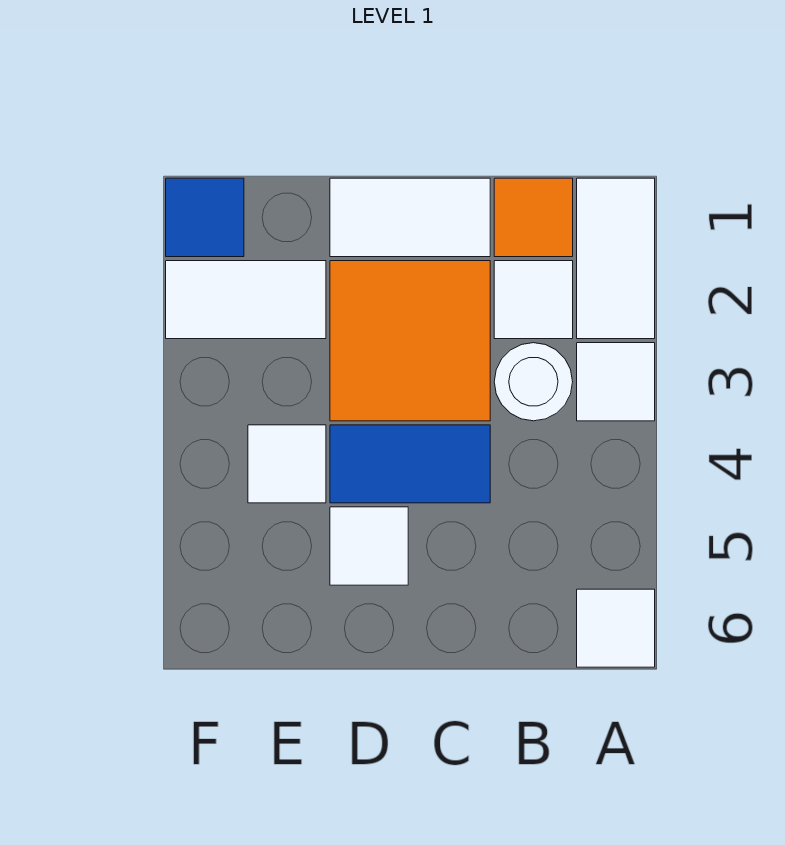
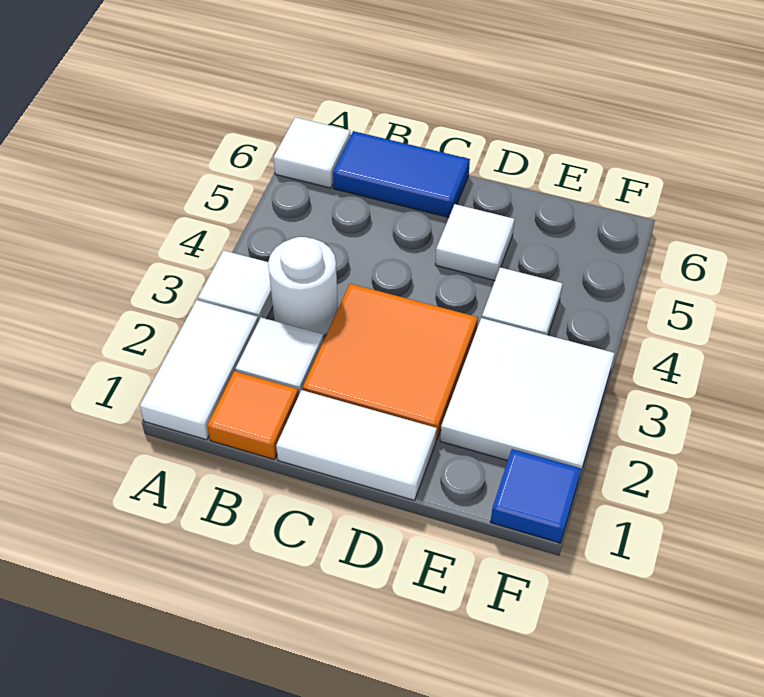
blue 1x2 tile [330,425,490,503] -> blue 1x2 tile moved to [333,131,470,217]
white 1x2 tile [166,261,326,339] -> white 2x2 tile [440,318,614,474]

